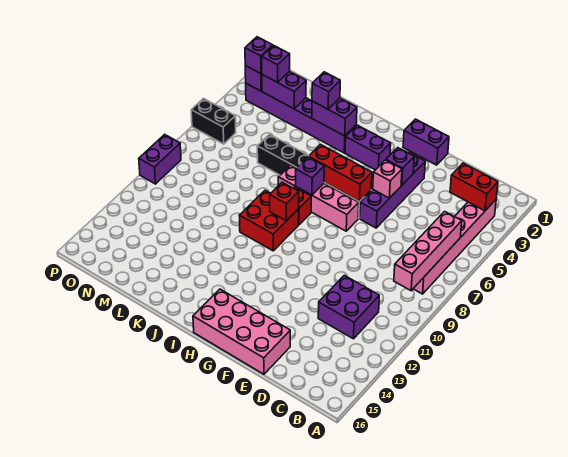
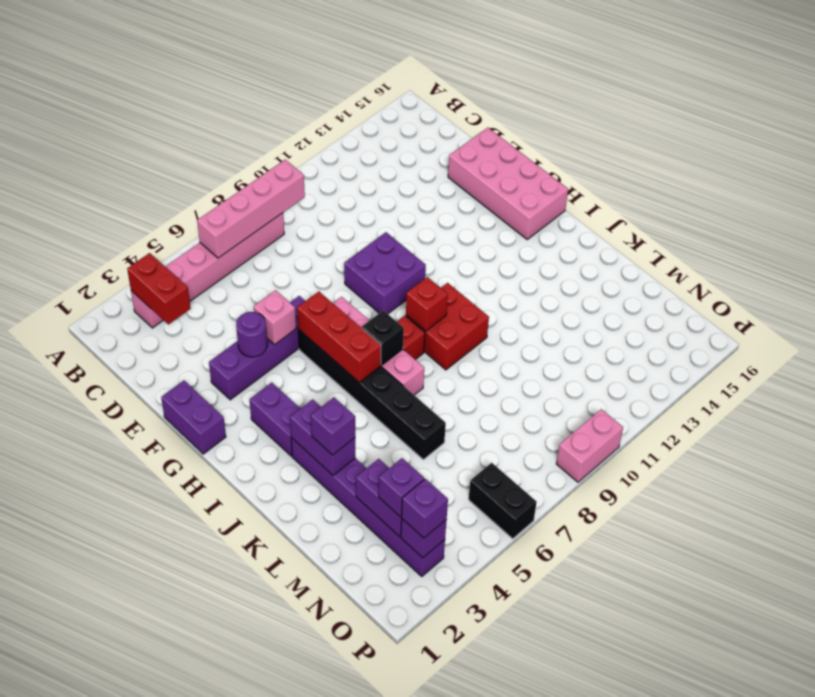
purple 2x2 brick [318,275,379,339] -> purple 2x2 brick moved to [344,232,426,314]
purple 1x1 brick [386,148,414,185] -> purple 1x1 round brick [236,312,267,357]
purple 1x1 brick [296,157,324,195] -> black 1x1 brick [362,310,404,365]
purple 1x2 brick [139,134,181,184] -> pink 1x2 brick [556,409,623,482]

